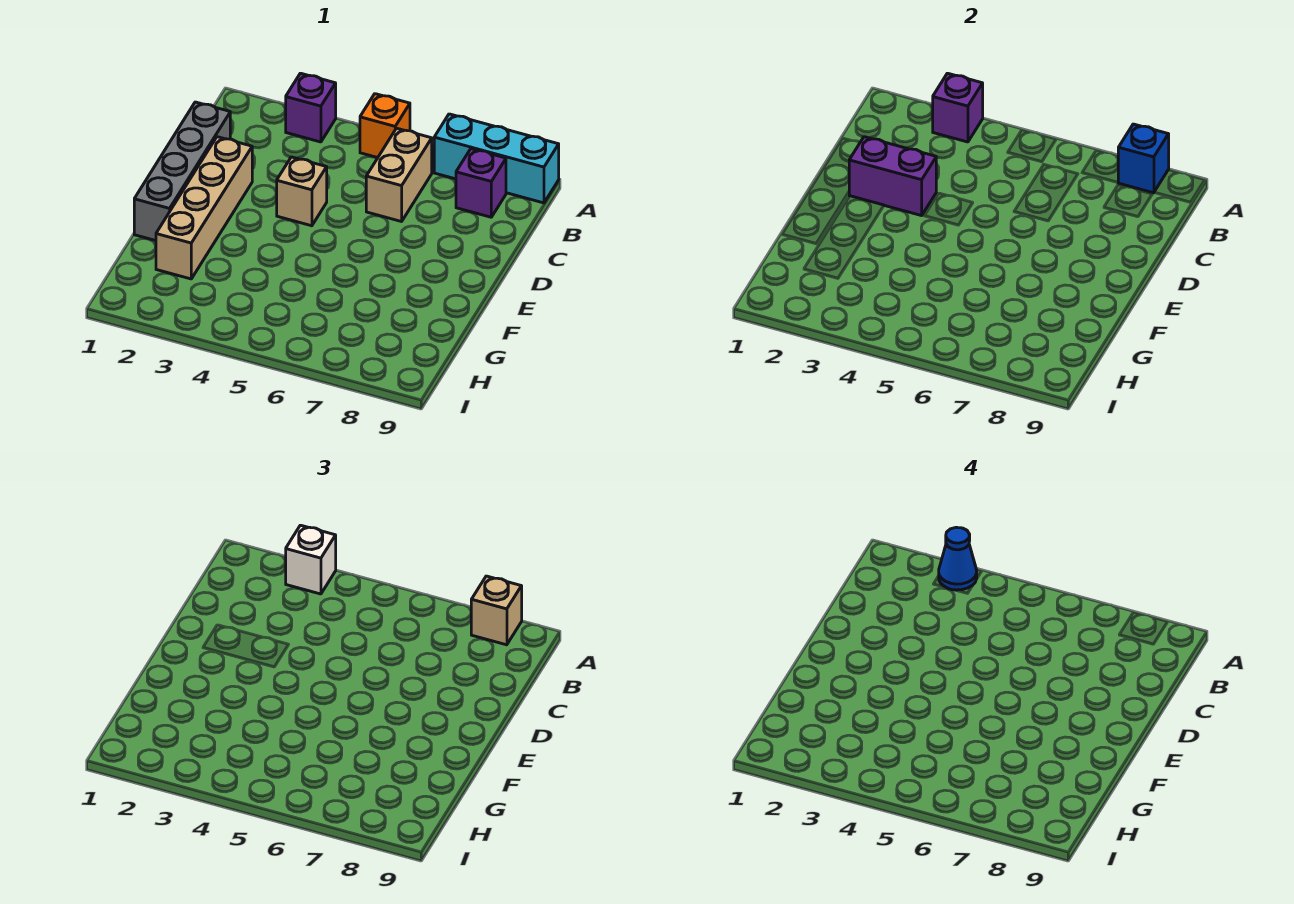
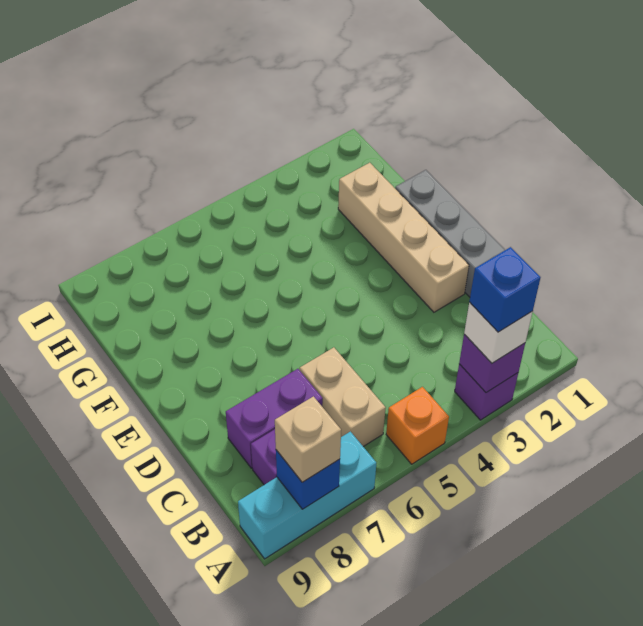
blue 1x1 cone [939,527,977,590] -> blue 1x1 brick [469,247,540,332]
purple 1x2 brick [849,137,936,216] -> purple 1x2 brick moved to [226,369,323,468]
tan 1x1 brick [277,157,327,226] -> none

